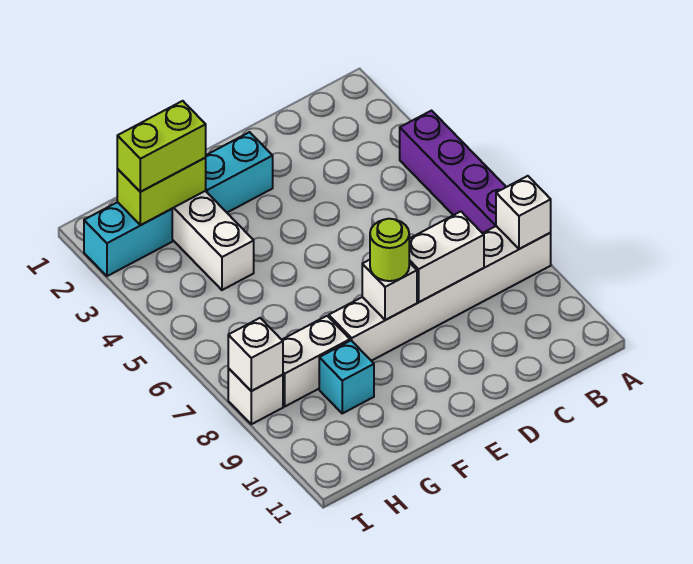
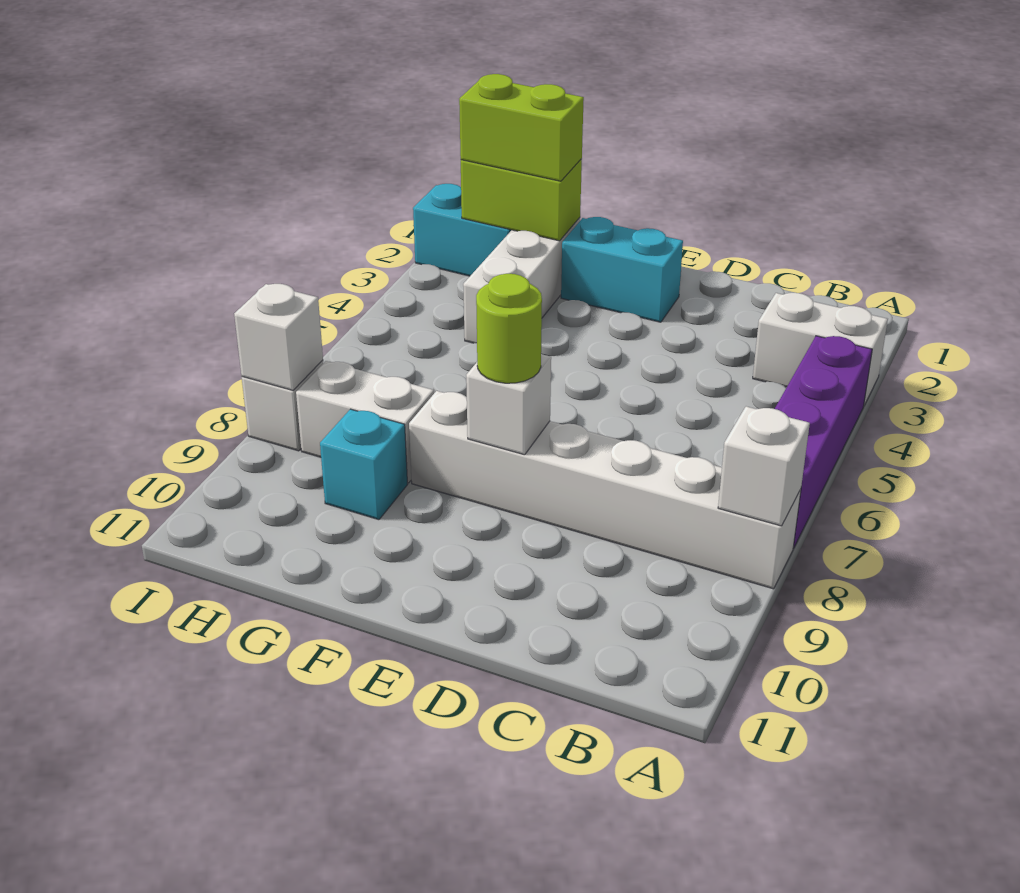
white 1x2 brick [409,211,484,302] -> white 1x2 brick moved to [753,293,888,405]

